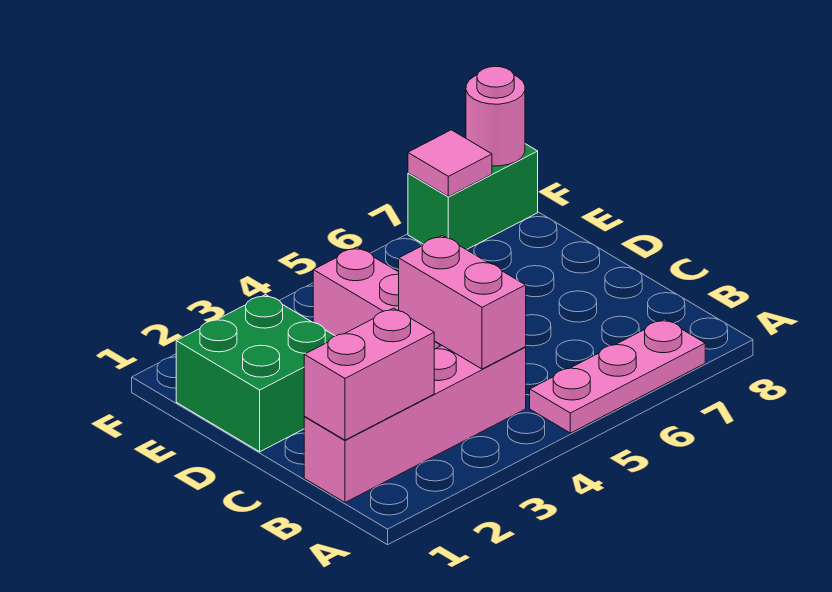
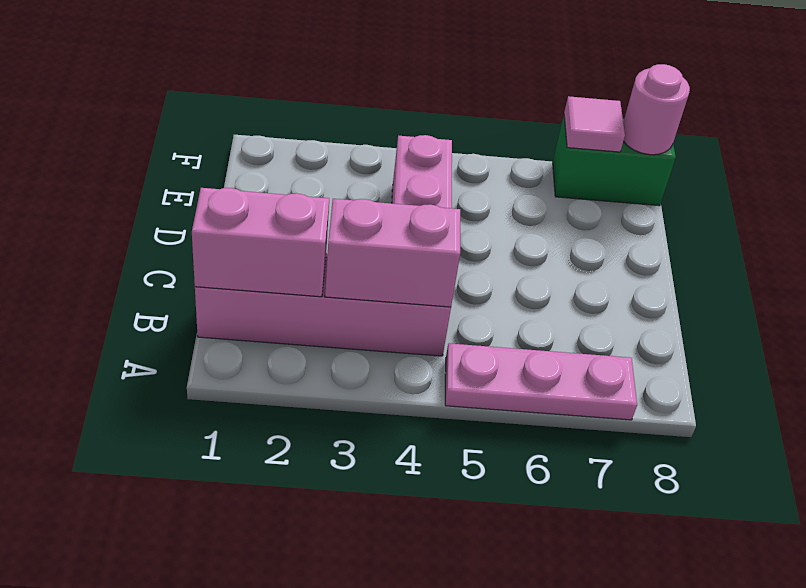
pink 1x2 brick [399,236,526,369] -> pink 1x2 brick turned to [325,199,460,307]
green 2x2 brick [176,295,335,452] -> none

